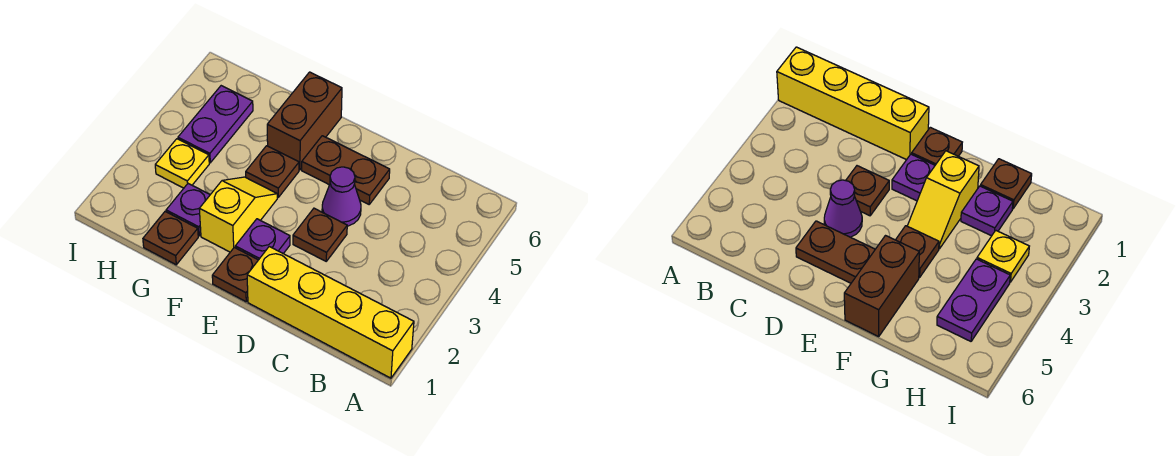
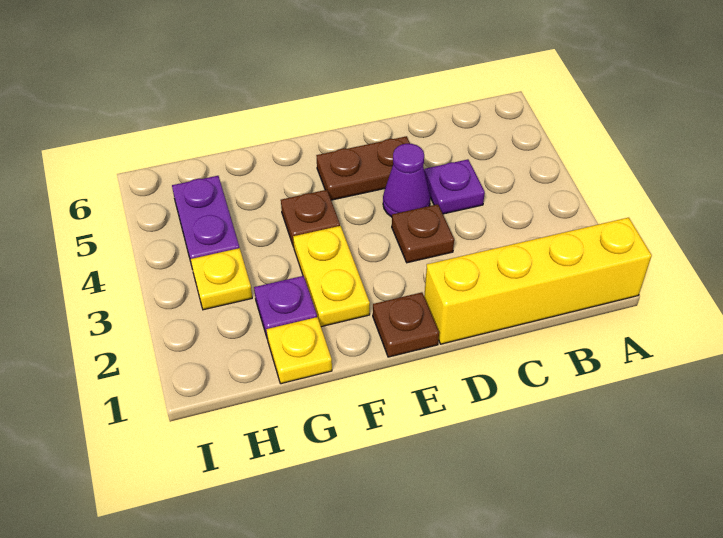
purple 1x1 plate [235,219,290,260] -> purple 1x1 plate moved to [424,159,485,214]
yellow 1x2 slope [199,177,277,252] -> yellow 1x2 plate [293,226,370,327]
brown 1x2 brick [267,72,342,170] -> none
brown 1x1 plate [143,212,198,265] -> yellow 1x1 plate [266,317,332,384]

